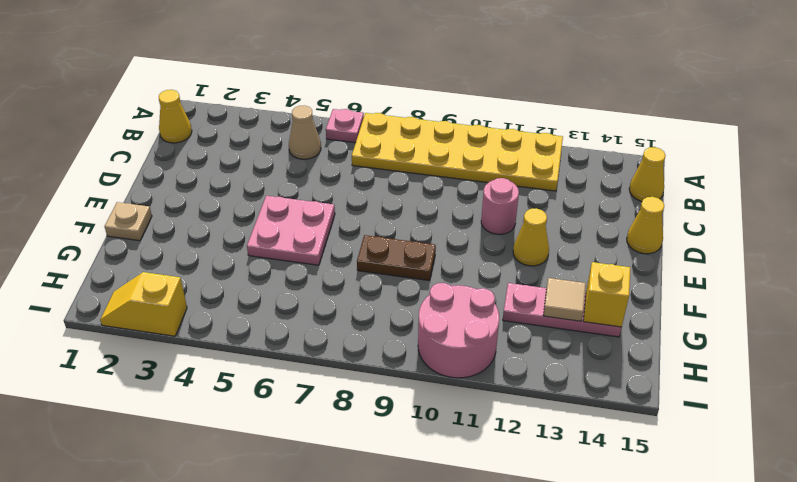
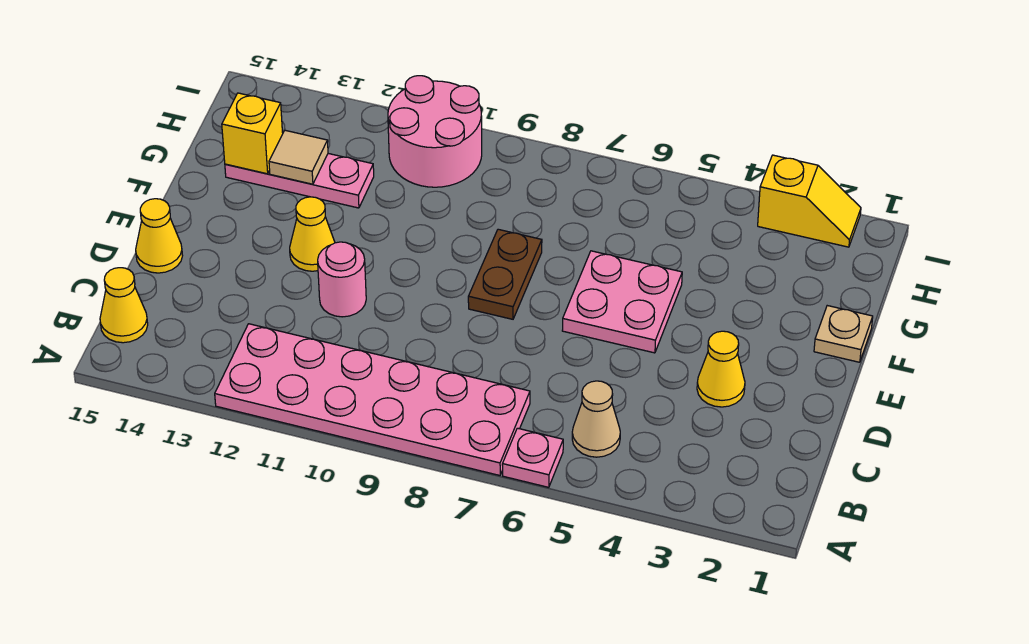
yellow 2x6 plate [352,113,563,191] -> pink 2x6 plate [215,324,530,475]
yellow 1x1 cone [159,90,192,143] -> yellow 1x1 cone moved to [697,331,745,407]
brown 1x2 plate [357,235,436,280] -> brown 1x2 plate turned to [468,229,542,319]

